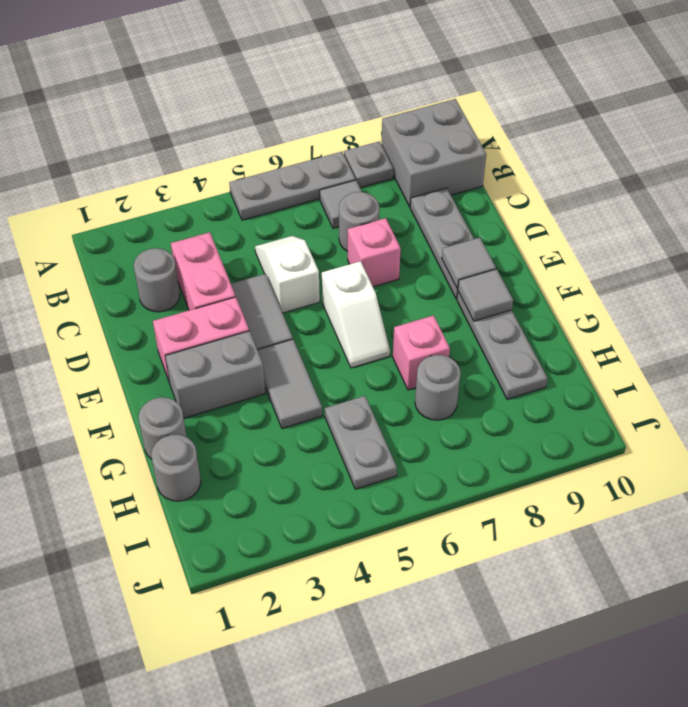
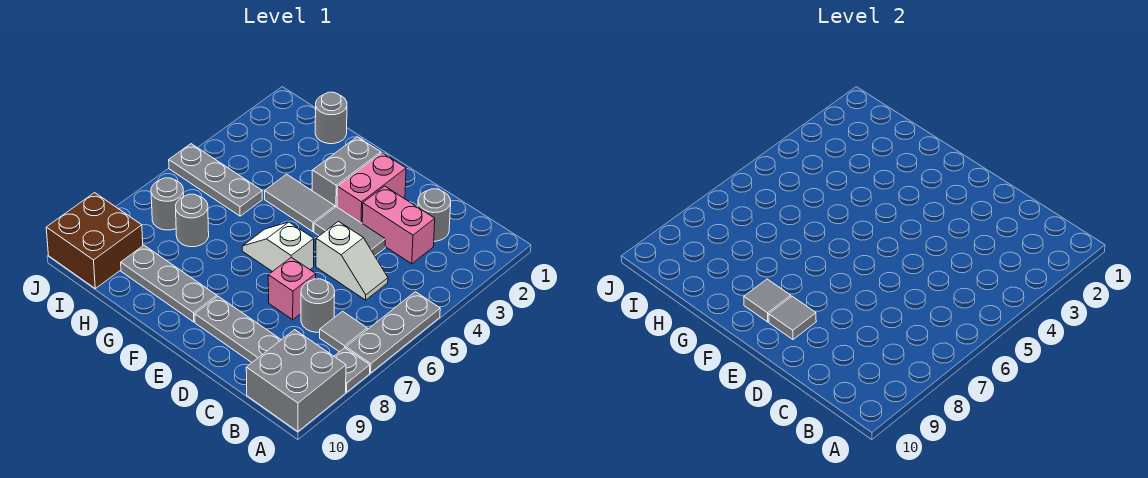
grey 1x1 round brick [138,397,187,459] -> grey 1x1 round brick moved to [151,178,184,230]
pink 1x1 brick [393,315,450,390] -> none
grey 1x2 plate [325,396,397,489] -> grey 1x3 plate [169,144,262,216]
none -> brown 2x2 brick [46,193,143,288]

